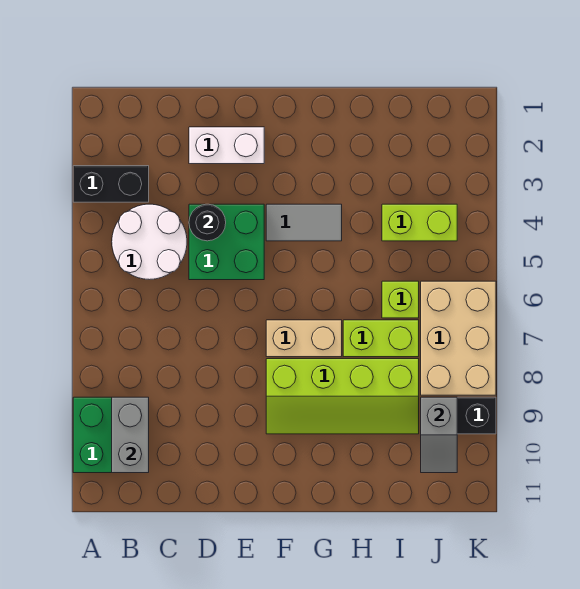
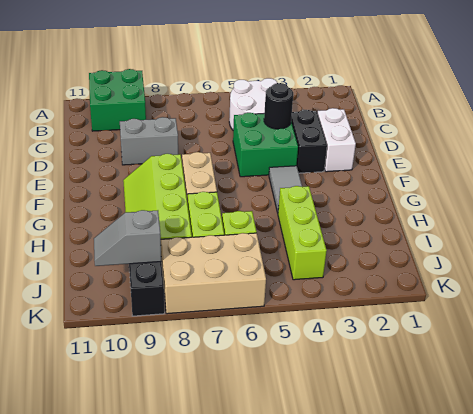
black 1x2 brick [73,166,149,202] -> black 1x2 brick moved to [291,110,327,173]
grey 1x2 brick [112,397,149,473] -> grey 1x2 brick moved to [120,117,178,165]
lime 1x2 brick [382,204,457,241] -> lime 1x3 brick [278,186,327,280]

